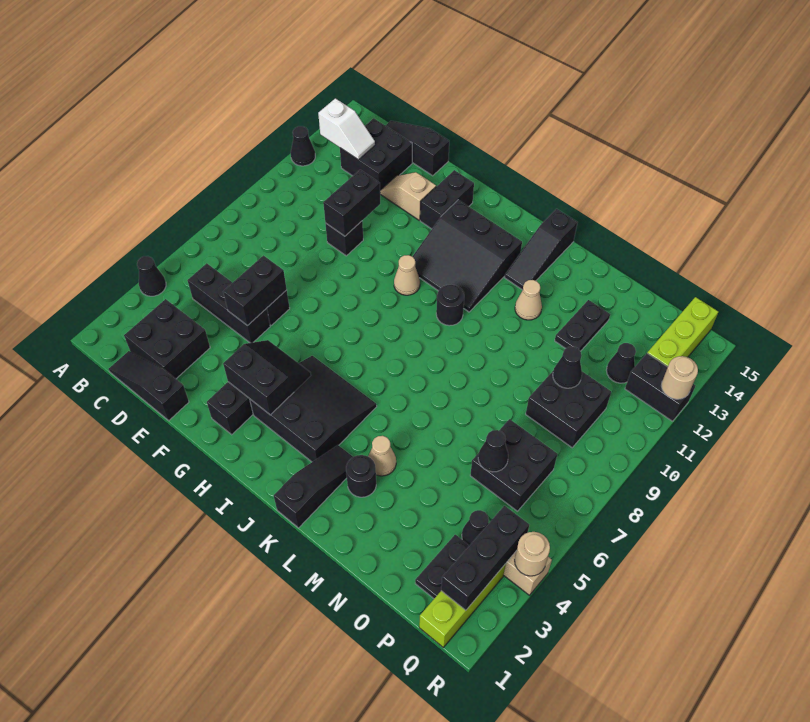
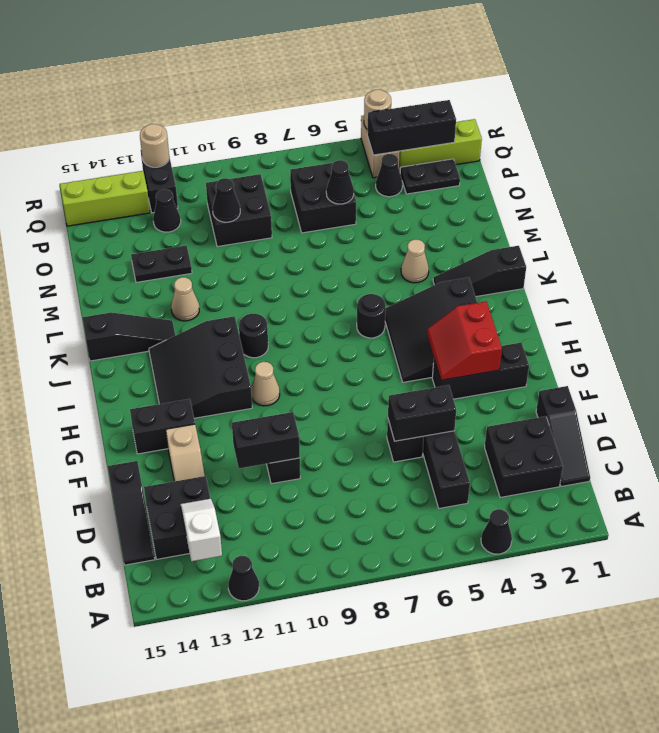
black 2x2 slope [223,340,311,415] -> red 2x2 slope [427,301,502,380]
black 3x3 slope [412,200,522,312] -> black 3x3 slope turned to [149,316,252,418]
black 1x1 round brick [346,455,376,497] -> black 1x1 round brick moved to [357,294,386,338]

